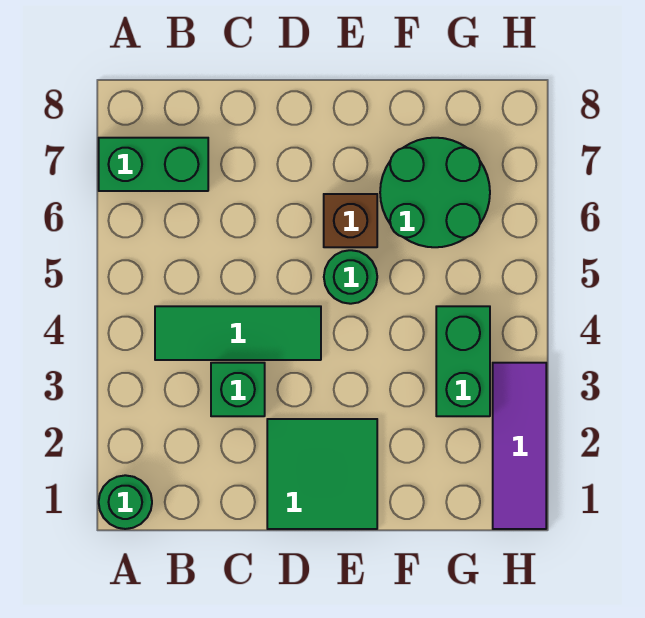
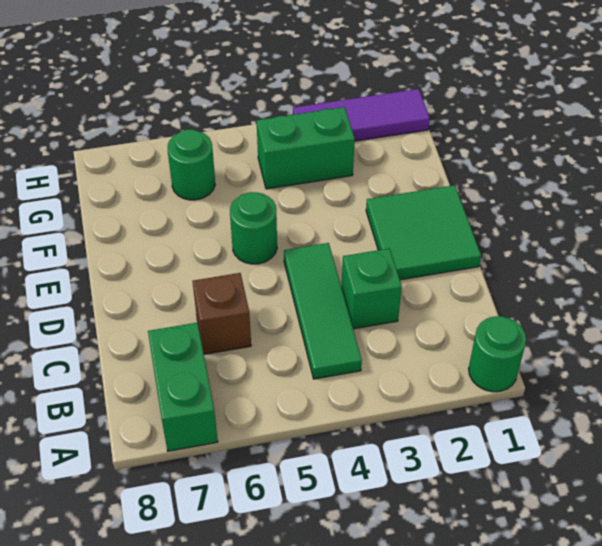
brown 1x1 brick [324,194,377,247] -> brown 1x1 brick moved to [192,273,251,354]
green 2x2 round brick [380,138,490,247] -> green 1x1 round brick [168,129,215,200]

